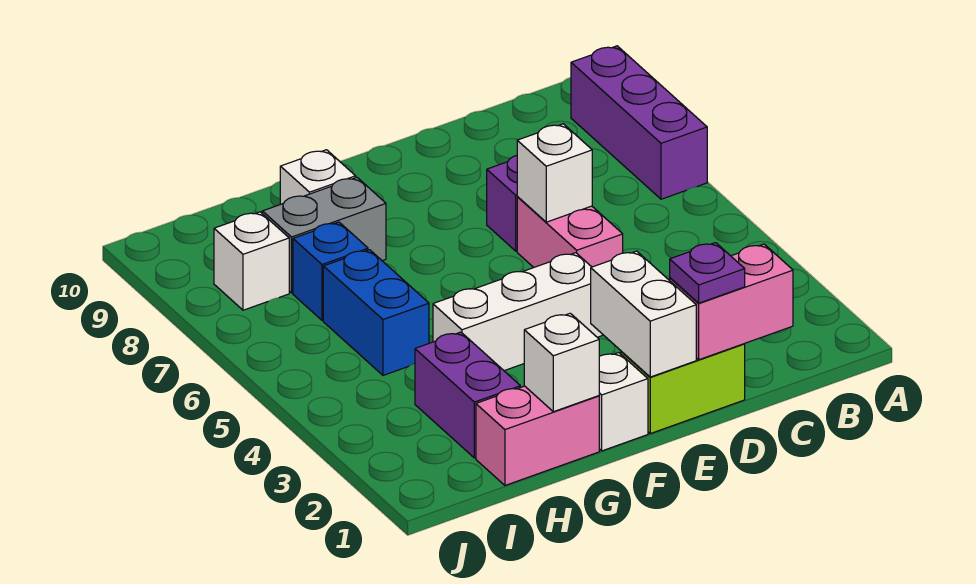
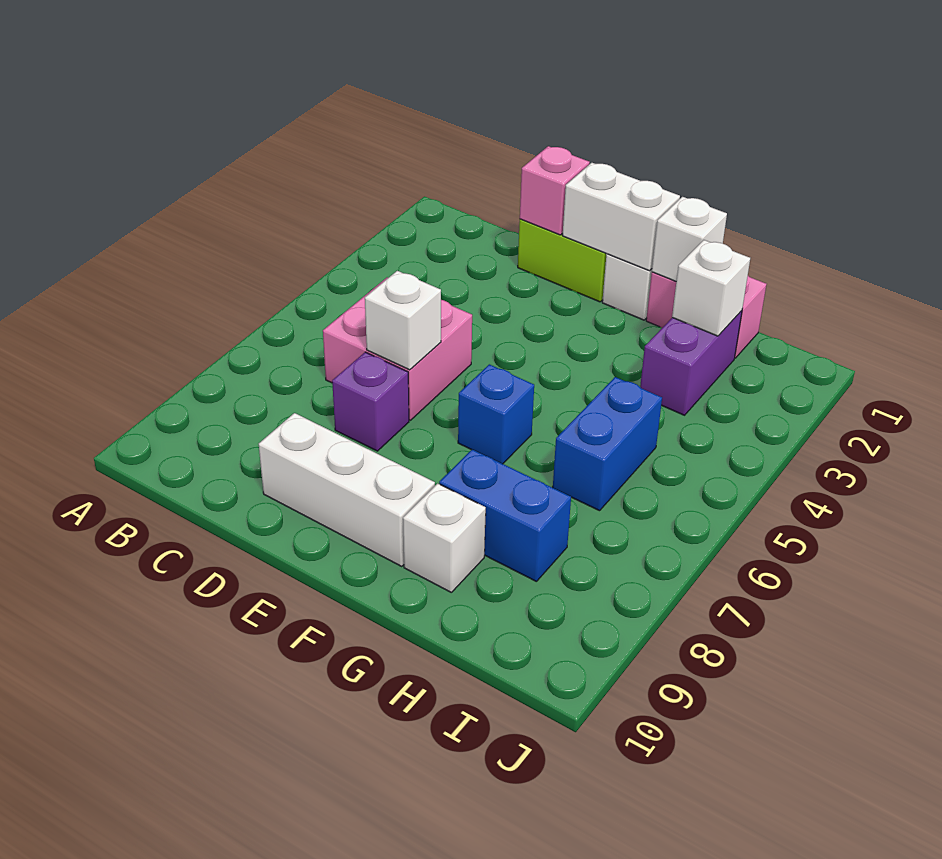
purple 1x3 brick [571,46,707,199] -> none
pink 1x2 brick [670,244,793,360] -> pink 1x1 brick [520,146,590,235]
purple 1x1 plate [670,243,745,303] -> none
pink 1x2 brick [517,197,623,267] -> pink 2x2 brick [323,278,472,420]
white 1x2 brick [591,251,696,377] -> white 1x2 brick turned to [563,163,680,271]
white 1x3 brick [433,253,603,371] -> white 1x3 brick moved to [259,413,435,566]
grey 1x2 brick [262,177,386,293] -> blue 1x2 brick [439,450,571,582]
blue 1x1 brick [293,222,368,320] -> blue 1x1 brick moved to [458,364,534,464]
white 1x1 brick [214,212,289,310] -> white 1x1 brick moved to [672,240,750,336]

